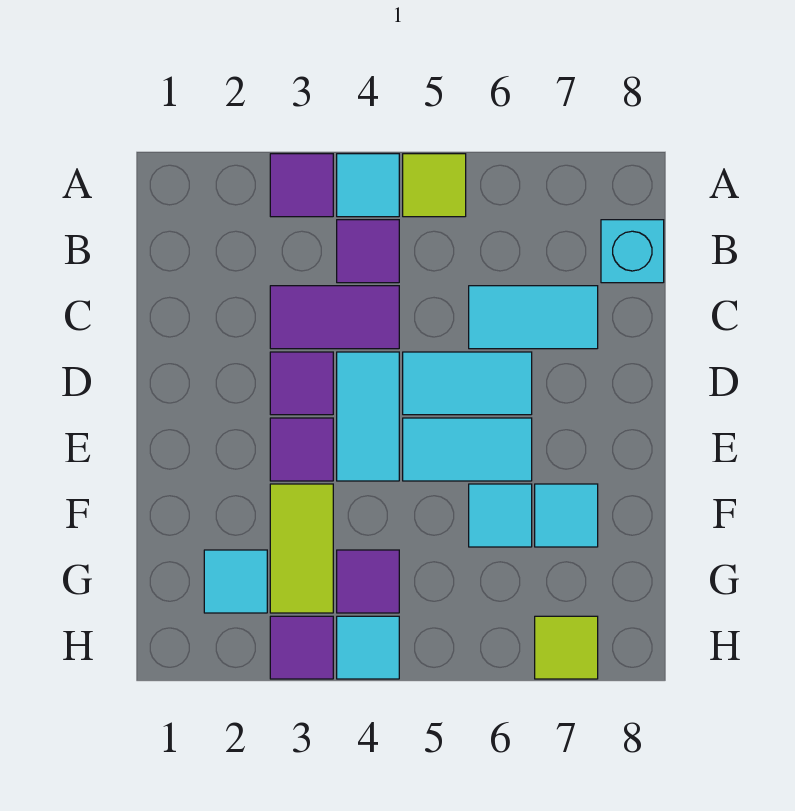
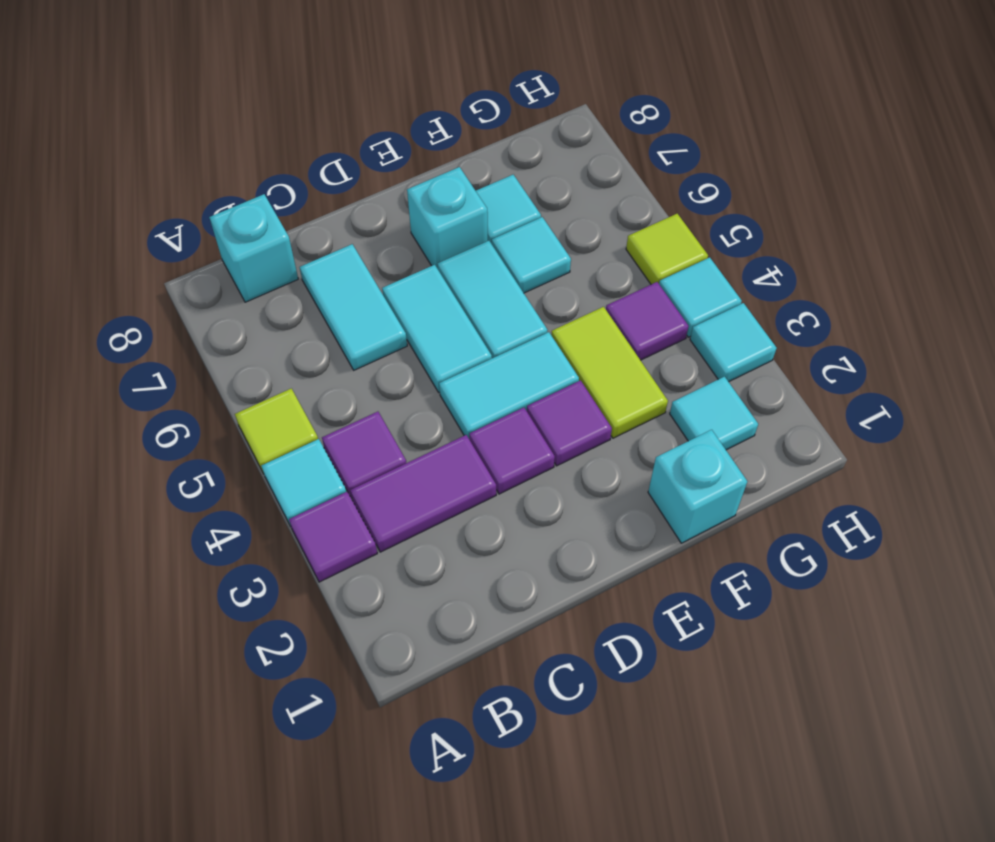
purple 1x2 tile [270,286,399,349] -> purple 1x2 tile turned to [350,435,496,552]
none -> cyan 1x1 brick [407,167,488,269]
none -> cyan 1x1 brick [648,430,747,543]
lime 1x2 tile [270,484,333,613] -> lime 1x2 tile turned to [551,307,668,438]
purple 1x1 tile [270,616,333,679] -> cyan 1x1 tile [690,303,777,382]
lime 1x1 tile [535,616,598,679] -> lime 1x1 tile moved to [626,214,708,284]

